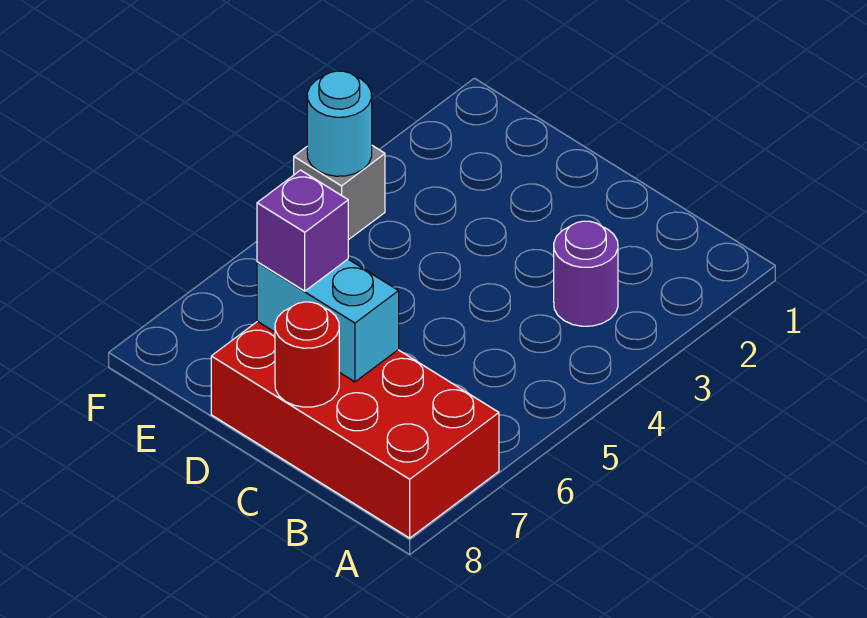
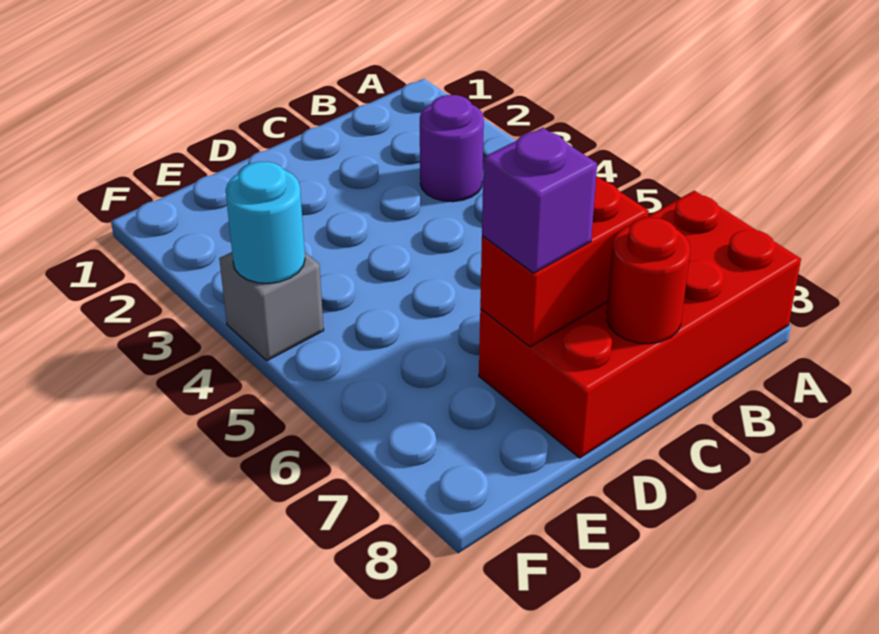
cyan 1x2 brick [257,259,399,382] -> red 1x2 brick [480,176,649,347]

